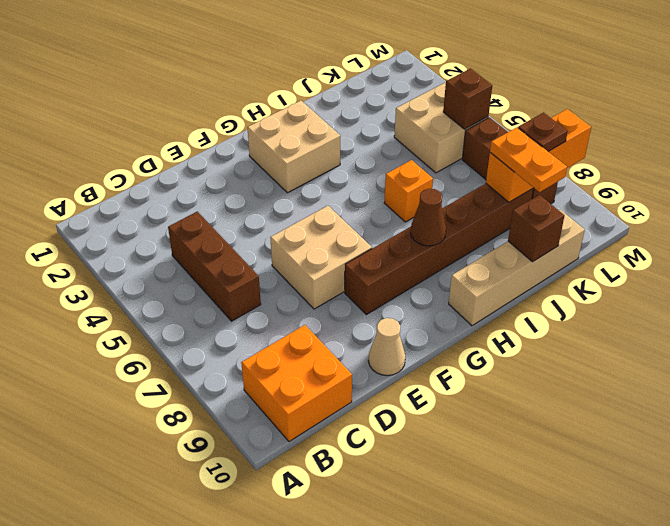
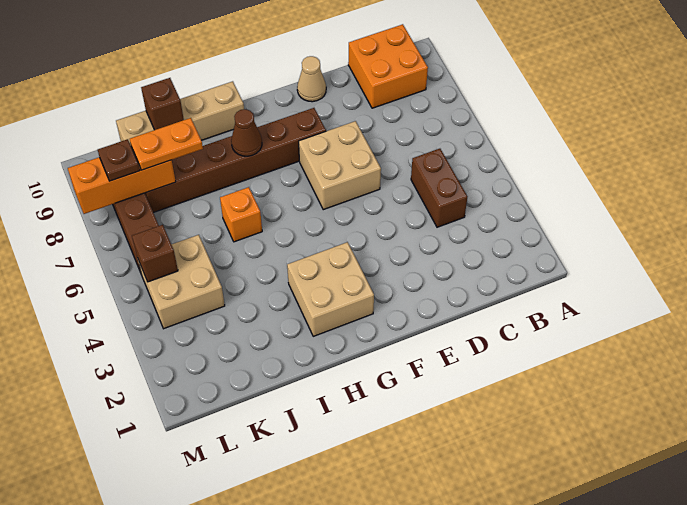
brown 1x3 brick [168,212,261,321] -> brown 1x2 brick [411,149,467,227]
orange 1x2 plate [490,128,567,192] -> orange 1x2 plate turned to [130,118,203,170]

